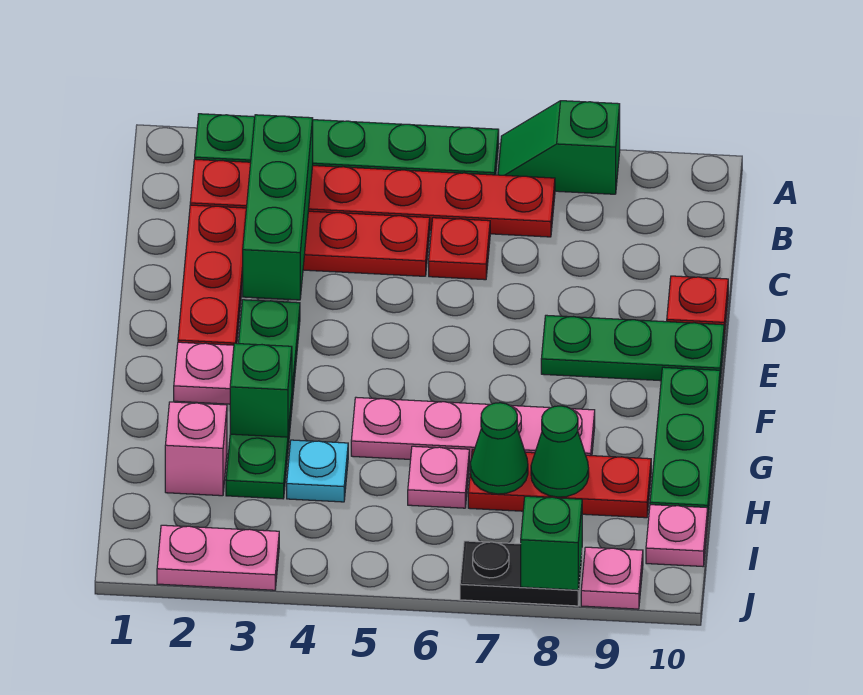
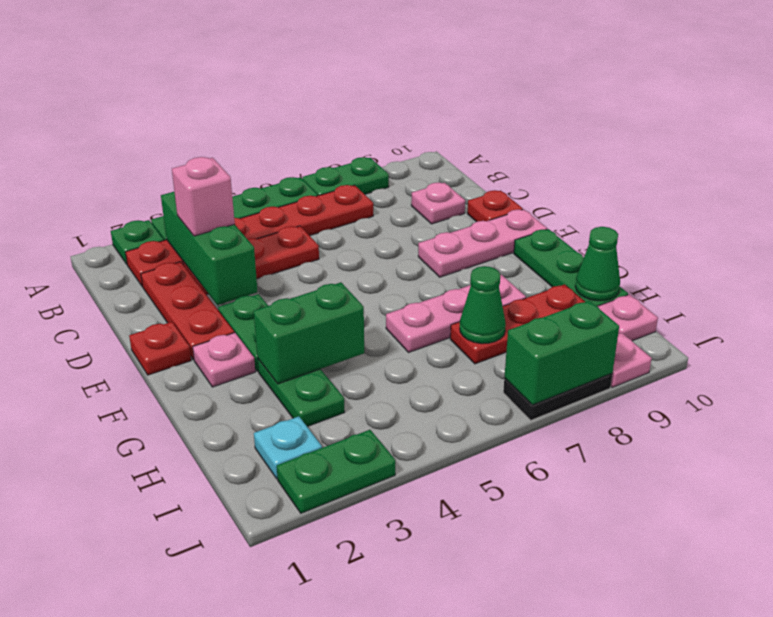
green 1x2 slope [498,101,620,194] -> green 1x2 plate [302,157,389,196]
red 1x1 plate [429,218,490,280] -> red 1x1 plate moved to [129,322,191,375]
green 1x3 plate [541,315,724,381] -> pink 1x3 plate [418,209,547,277]
green 1x1 brick [230,343,292,437] -> green 1x2 brick [254,282,364,384]
pink 1x4 plate [351,397,595,463] -> pink 1x3 plate [386,275,526,353]
pink 1x1 brick [165,402,227,496] -> pink 1x1 brick moved to [172,157,235,236]
cyan 1x1 plate [287,440,348,502] -> cyan 1x1 plate moved to [254,416,322,479]
pink 1x1 plate [408,446,469,508] -> pink 1x1 plate moved to [411,182,465,224]
green 1x1 cone [531,406,589,497] -> green 1x1 cone moved to [575,227,620,301]
pink 1x2 plate [157,525,279,590] -> green 1x2 plate [277,430,395,513]
green 1x1 brick [521,496,582,590] -> green 1x2 brick [504,301,619,405]

